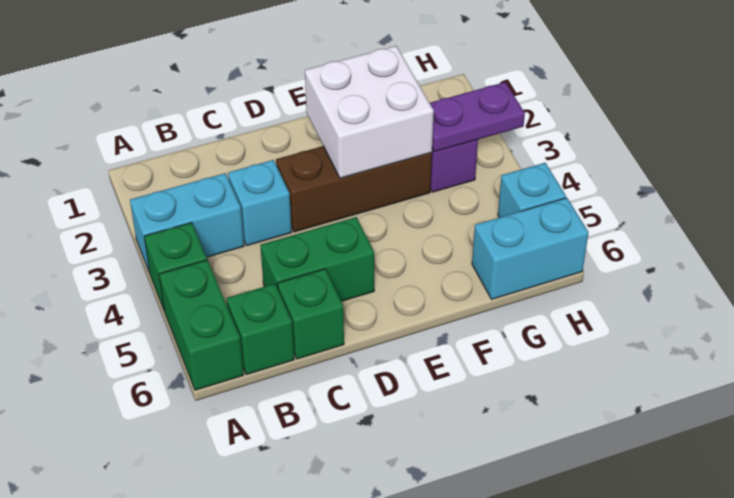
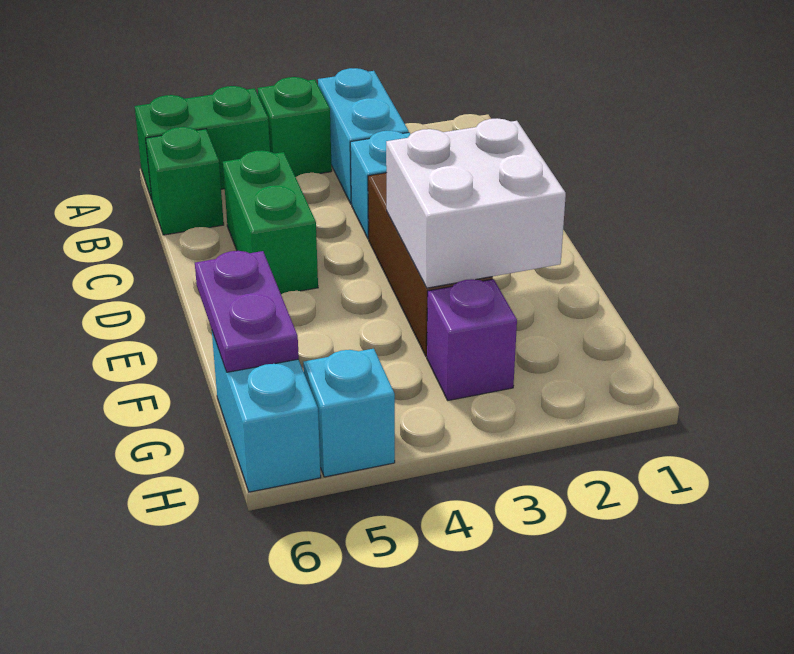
green 1x1 brick [278,269,344,359] -> none
purple 1x2 plate [430,82,525,152] -> purple 1x2 plate moved to [195,251,299,372]

